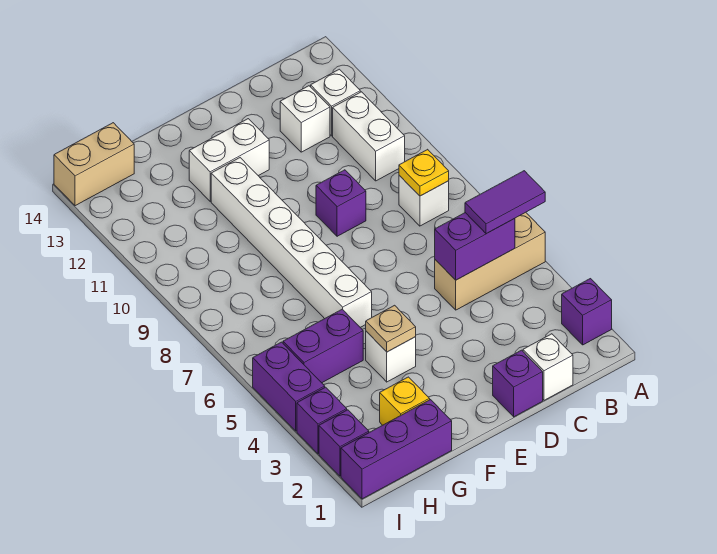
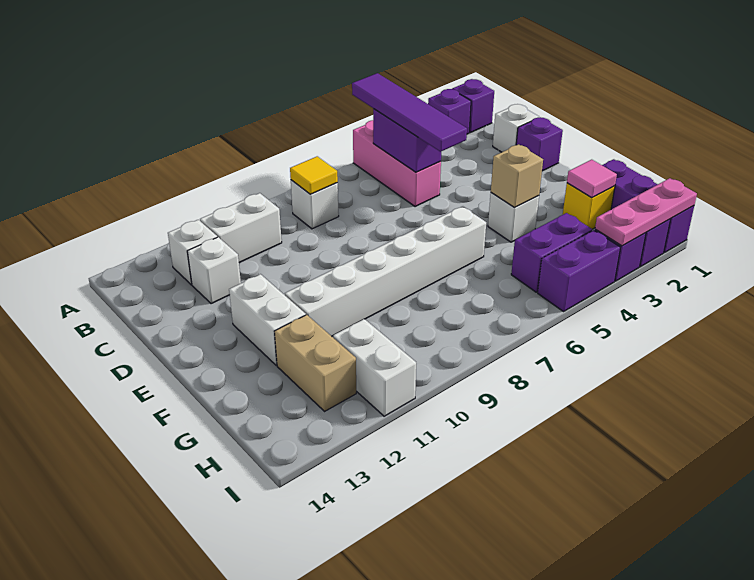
tan 1x3 brick [435,212,545,310] -> pink 1x3 brick [353,120,441,207]
purple 1x2 tile [465,171,545,234] -> purple 1x4 tile [352,73,467,152]
yellow 1x1 plate [399,149,449,196] -> yellow 1x1 tile [290,156,338,194]
purple 1x1 brick [316,170,366,236] -> purple 1x1 brick moved to [452,79,494,133]
tan 1x1 plate [366,305,416,352] -> tan 1x1 brick [491,144,543,207]
none -> pink 1x1 tile [567,160,617,198]
purple 1x2 brick [283,309,363,383] -> purple 1x2 brick turned to [511,213,592,292]
none -> white 1x2 brick [333,319,416,416]
tan 1x2 brick [54,123,134,206] -> tan 1x2 brick moved to [275,315,356,411]
none -> pink 1x3 plate [595,178,697,246]

